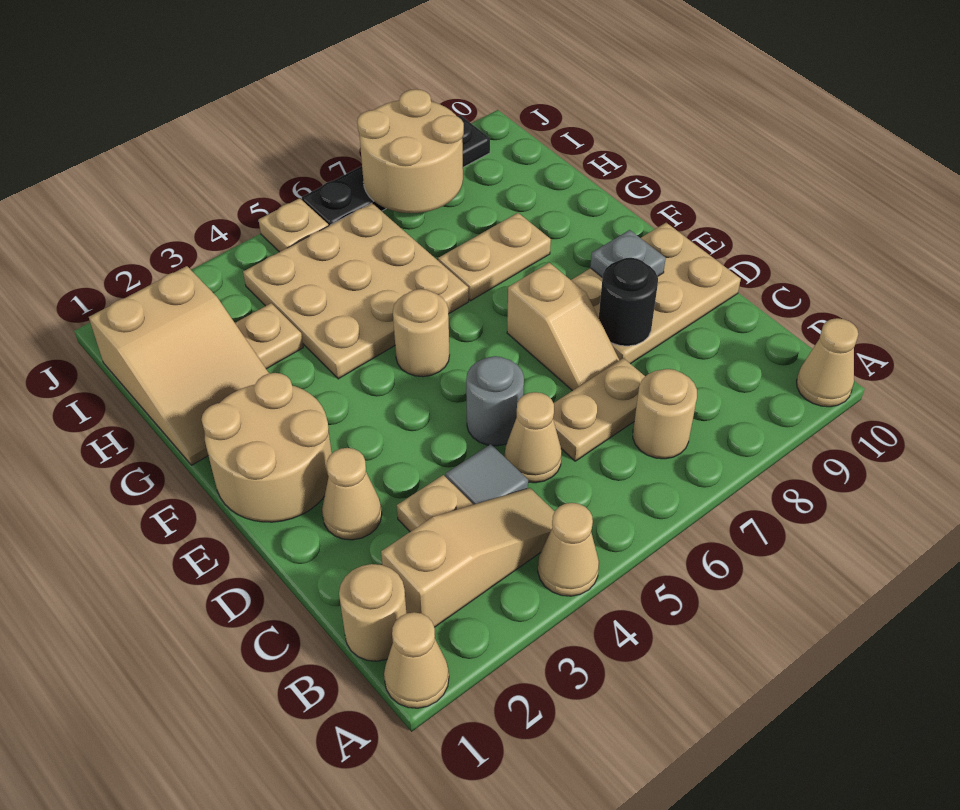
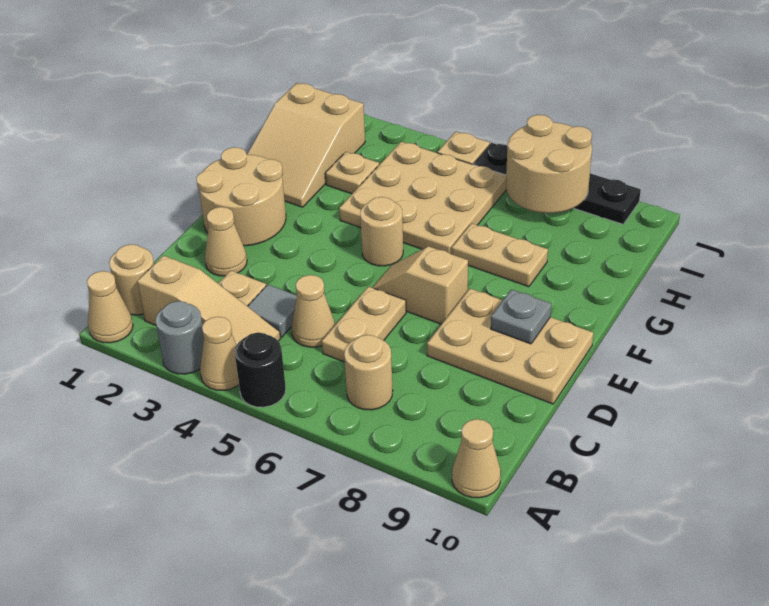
tan 1x2 plate [553,358,645,461] -> tan 1x2 plate turned to [322,286,406,362]
grey 1x1 round brick [466,356,524,446] -> grey 1x1 round brick moved to [155,301,204,374]
tan 1x2 slope [507,263,619,391] -> tan 1x2 slope turned to [372,246,468,324]
black 1x1 round brick [599,258,658,346] -> black 1x1 round brick moved to [235,333,286,407]

